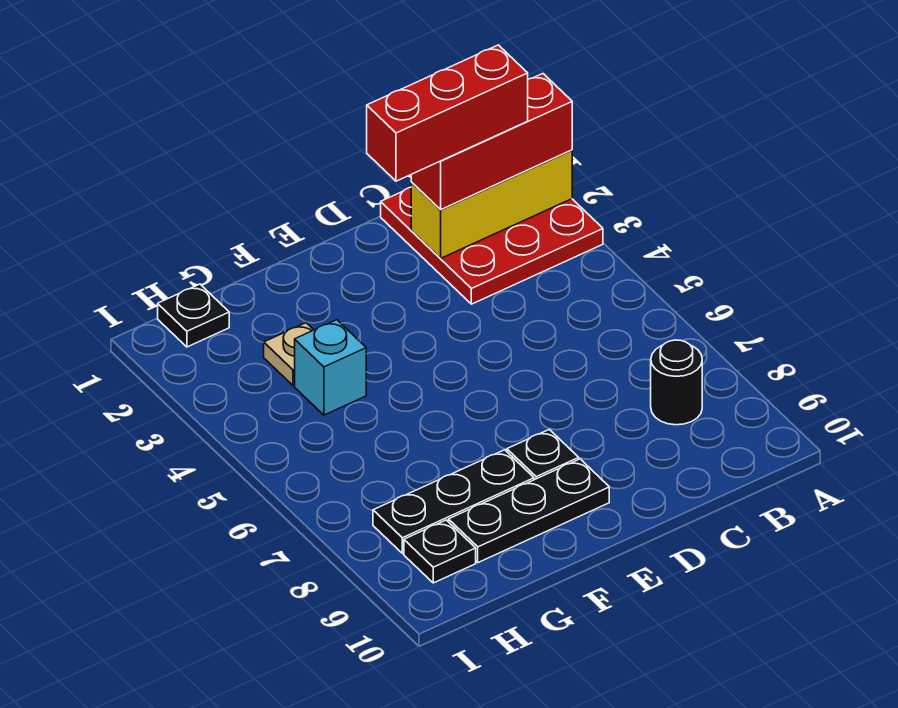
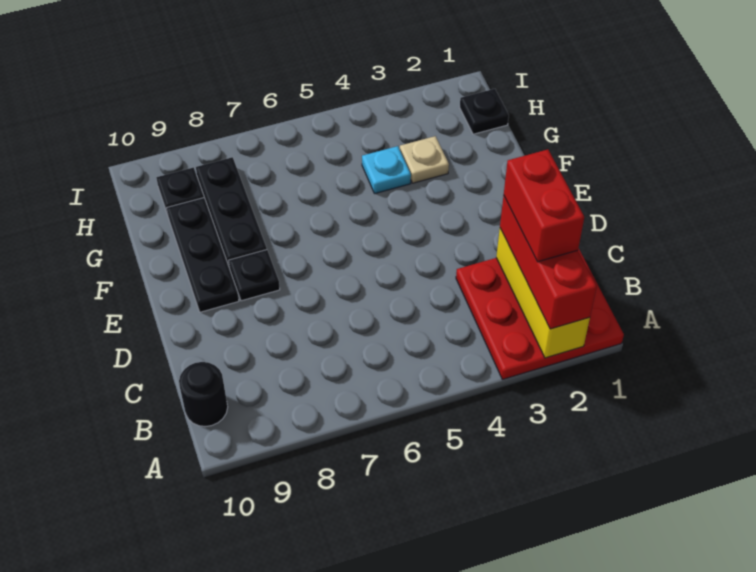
red 1x3 brick [367,45,528,181] -> red 1x2 brick [504,149,584,262]
black 1x1 round brick [651,340,702,425] -> black 1x1 round brick moved to [179,362,228,427]
cyan 1x1 brick [295,320,366,415] -> cyan 1x1 plate [362,146,411,194]

